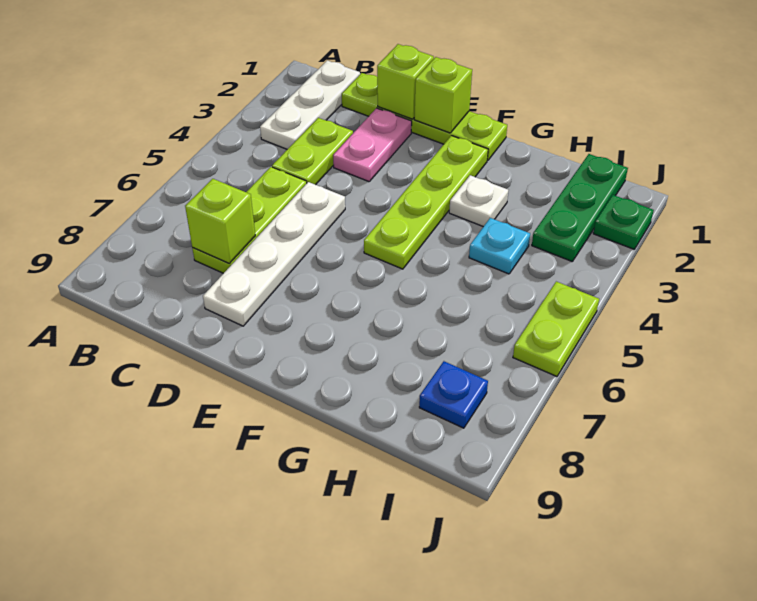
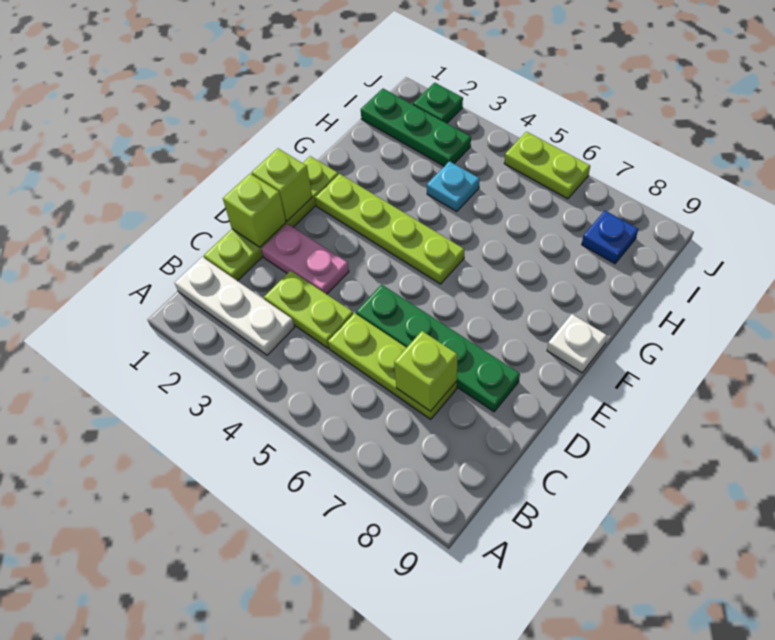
white 1x4 plate [203,182,345,326] -> green 1x4 plate [356,285,520,412]
white 1x1 plate [449,175,508,227] -> white 1x1 plate moved to [547,314,607,373]

